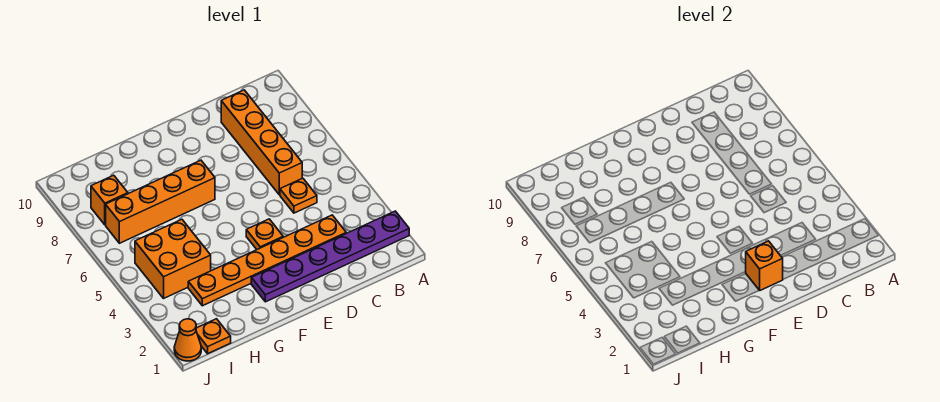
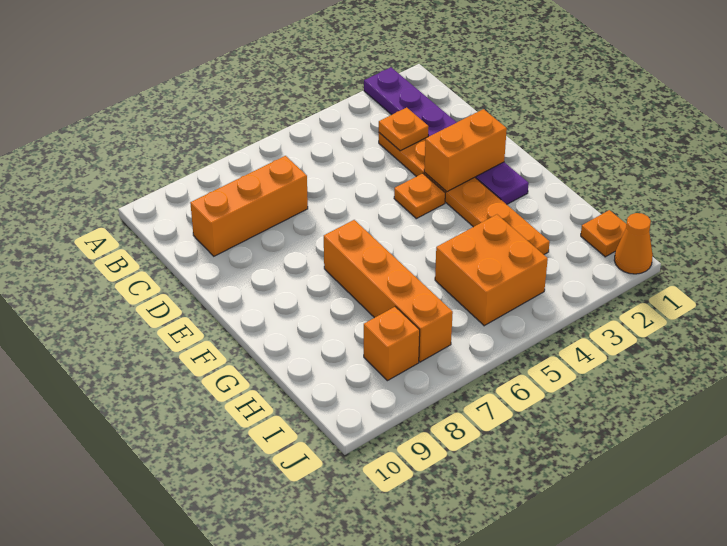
orange 1x1 plate [280,178,317,213] -> orange 1x1 plate moved to [379,108,429,151]
orange 1x4 brick [221,90,302,195] -> orange 1x3 brick [190,156,308,256]
orange 1x1 brick [746,241,783,290] -> orange 1x2 brick [424,109,507,192]

